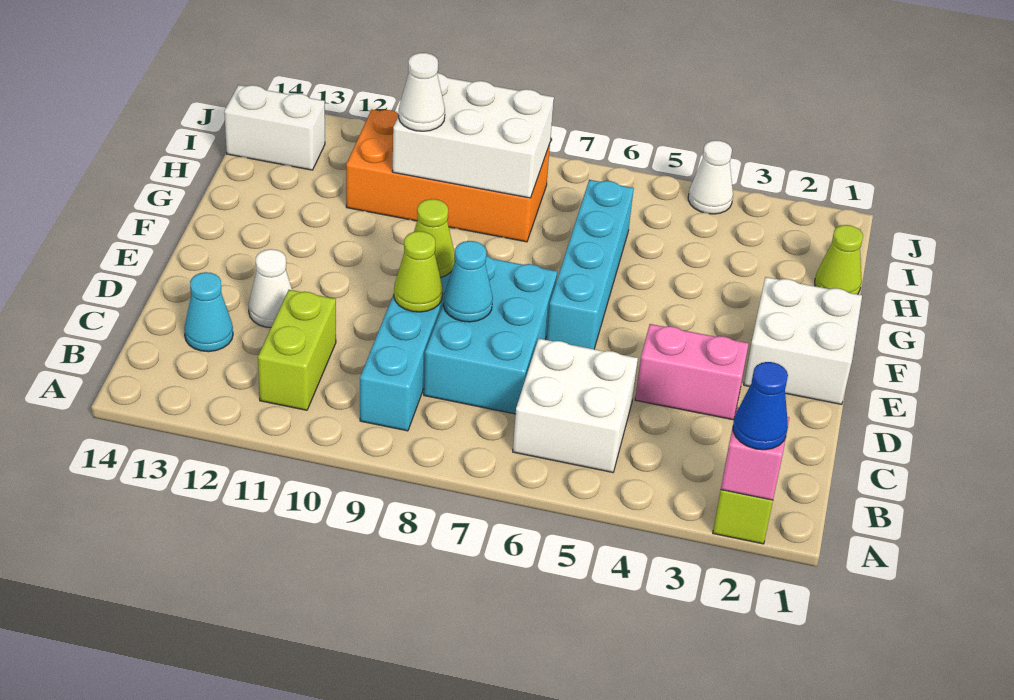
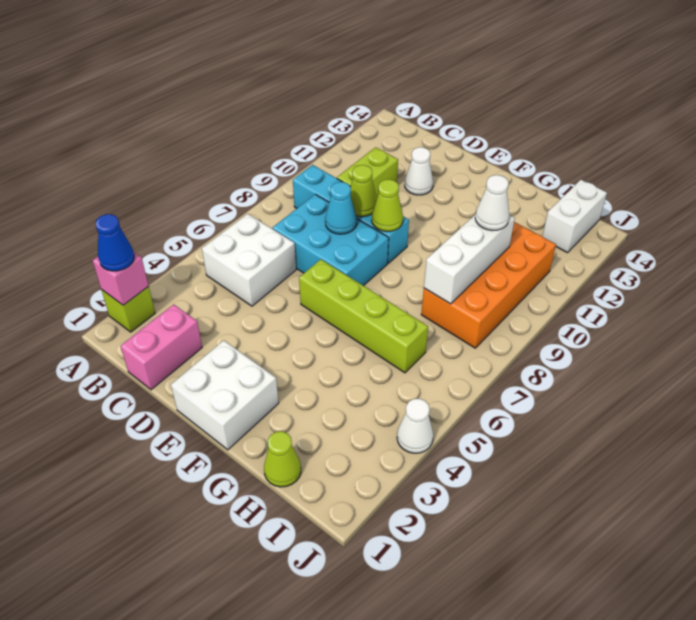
lime 1x2 brick [258,290,336,410] -> lime 1x2 brick turned to [337,147,398,197]
cyan 1x1 cone [184,272,233,352] -> none
pink 1x2 brick [635,324,749,420] -> pink 1x2 brick moved to [121,305,202,390]
cyan 1x4 brick [546,180,634,349] -> lime 1x4 brick [299,260,428,373]
white 2x3 brick [392,73,554,198] -> white 1x3 brick [424,214,515,304]

